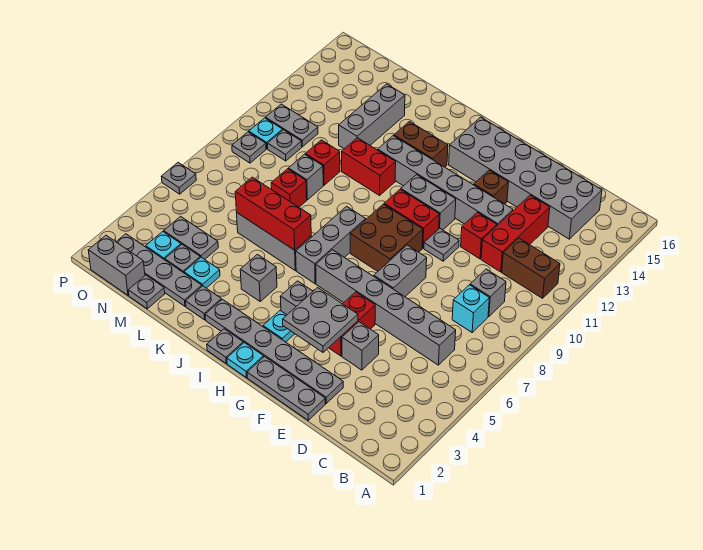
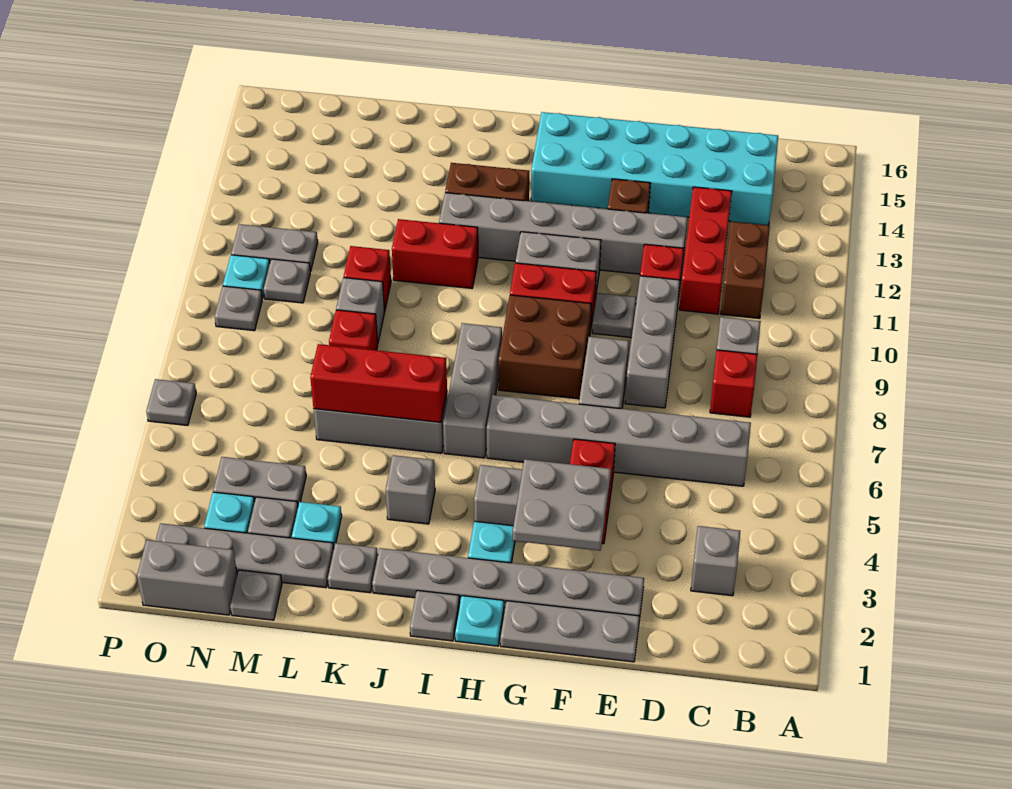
brown 1x2 brick [502,238,560,298] -> brown 1x2 brick turned to [721,222,770,319]
cyan 1x1 brick [452,285,489,332] -> red 1x1 brick [710,350,757,417]
grey 2x6 brick [449,117,602,239] -> cyan 2x6 brick [531,112,778,225]
grey 1x1 brick [342,322,379,370] -> grey 1x1 brick moved to [691,526,740,596]
grey 1x3 brick [339,84,405,149] -> grey 1x3 brick moved to [625,276,680,408]

